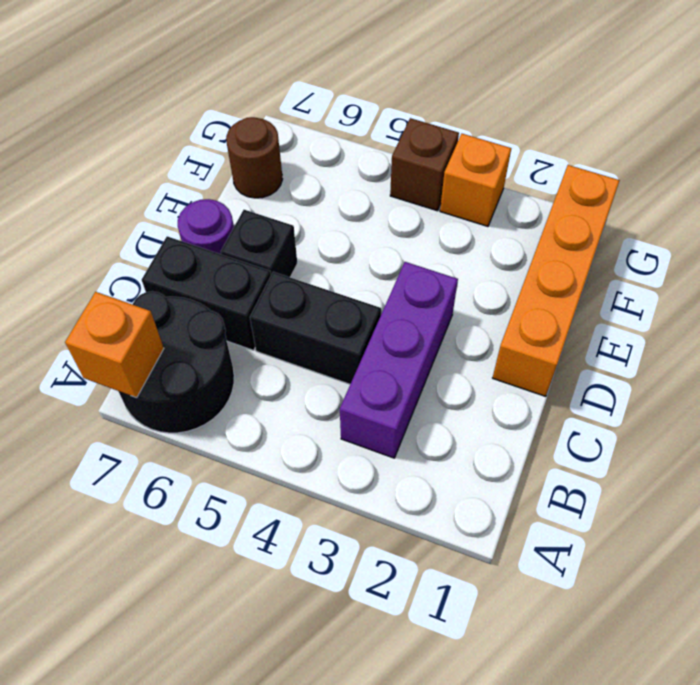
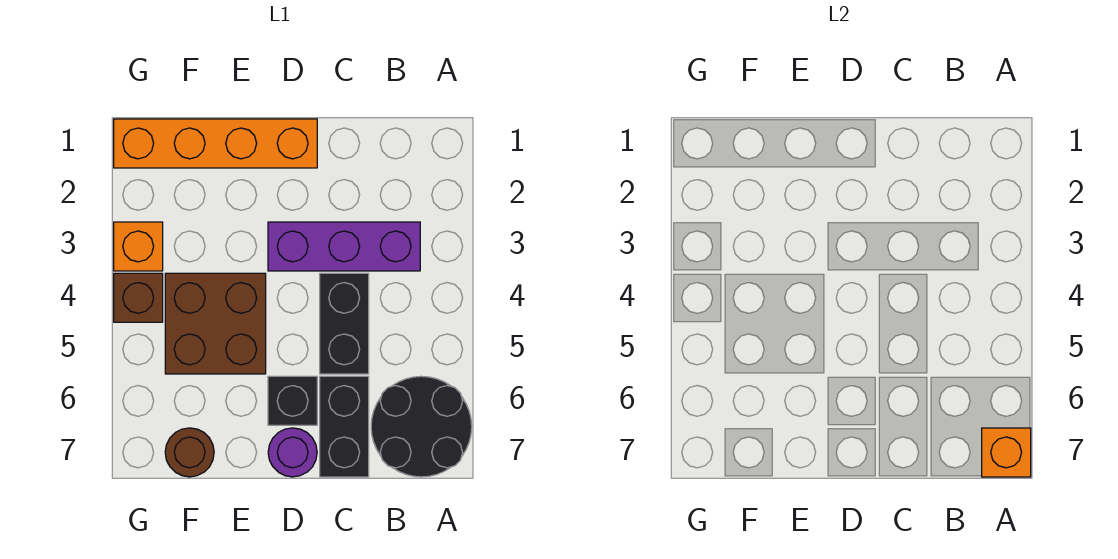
none -> brown 2x2 brick [165,273,266,374]

